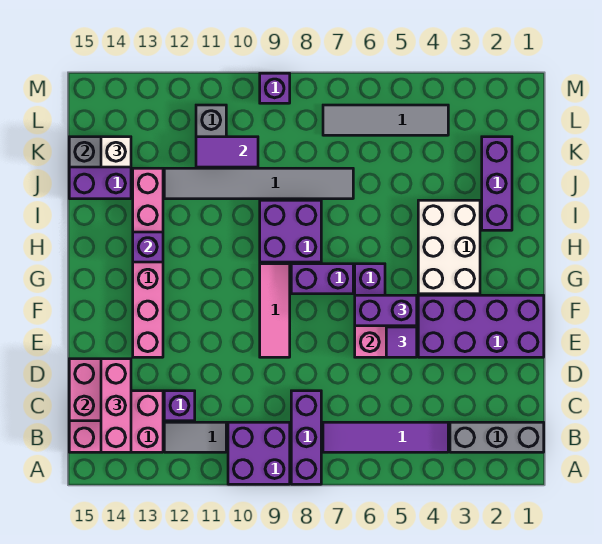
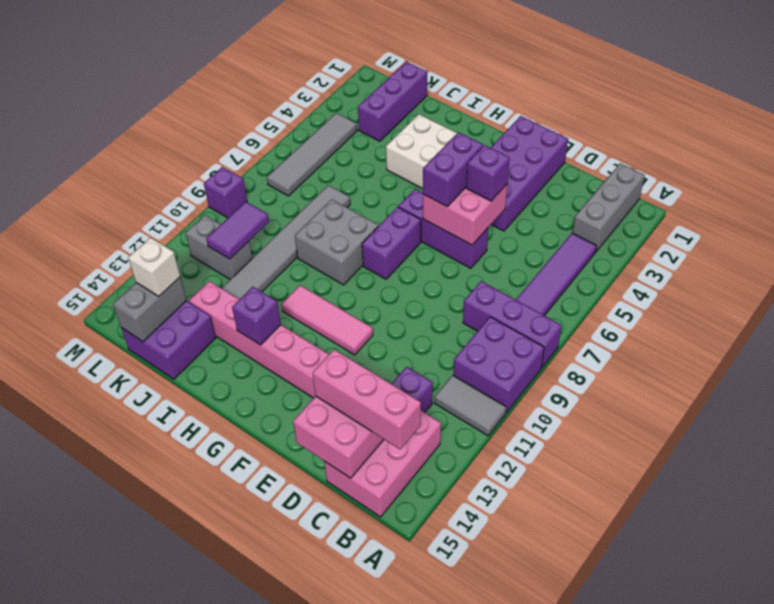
grey 1x2 tile [164,422,226,452] -> grey 1x2 tile turned to [435,375,506,436]
purple 1x1 tile [386,327,417,357] -> purple 1x1 brick [466,145,510,201]
pink 1x3 tile [260,264,290,357] -> pink 1x3 tile moved to [281,285,373,355]
purple 2x2 brick [260,200,321,262] -> grey 2x2 brick [295,199,378,285]
purple 1x3 brick [482,137,512,230] -> purple 1x3 brick turned to [358,62,427,141]

